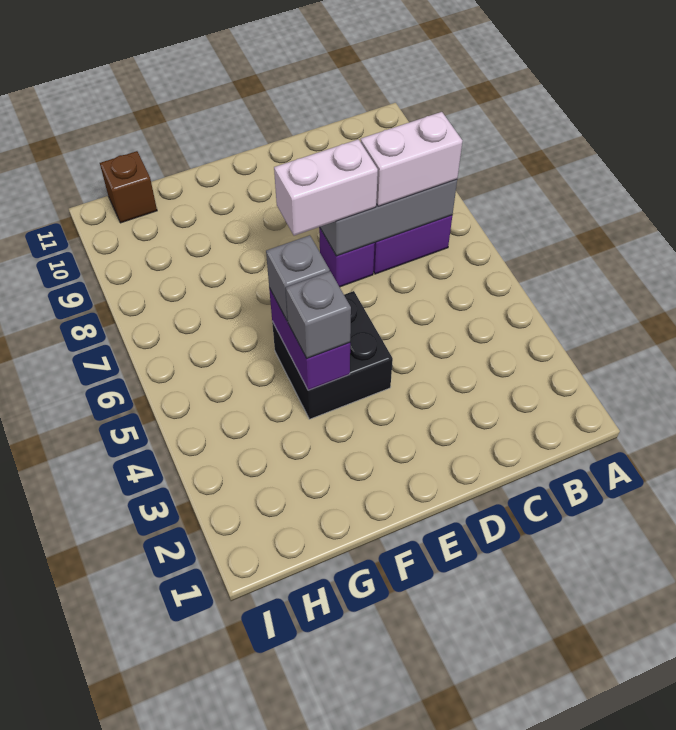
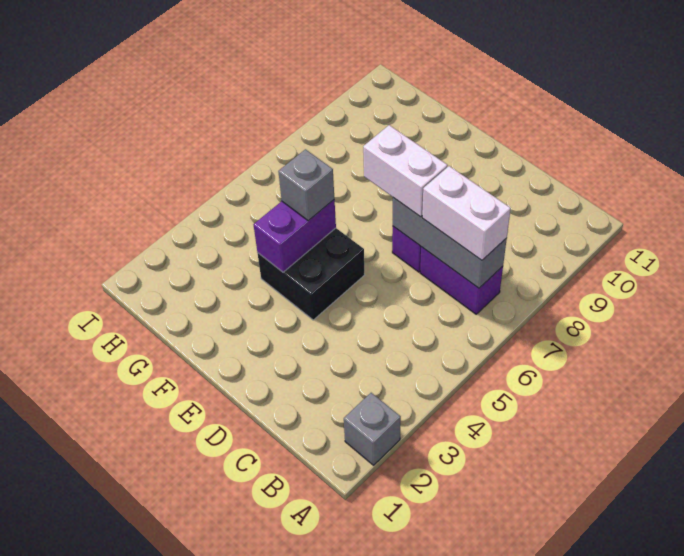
grey 1x1 brick [286,271,351,358] -> grey 1x1 brick moved to [344,393,401,465]
brown 1x1 brick [100,151,157,223] -> none

